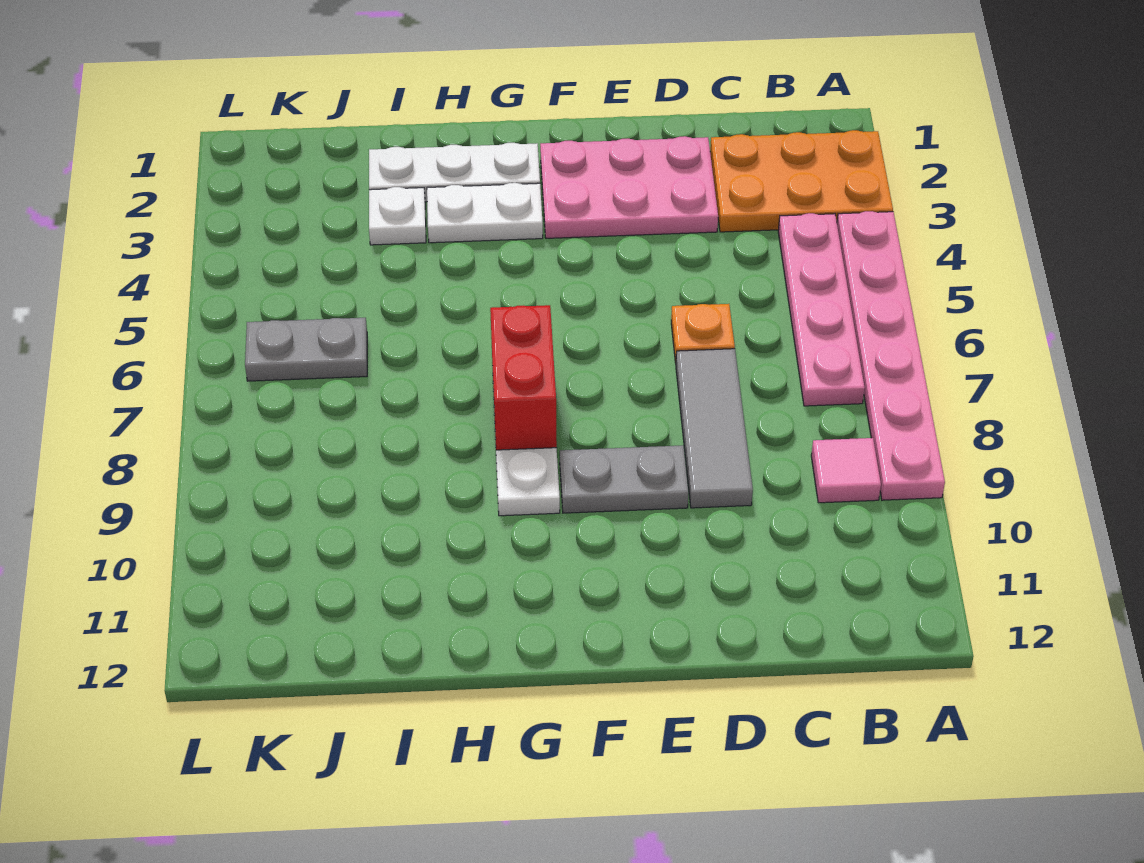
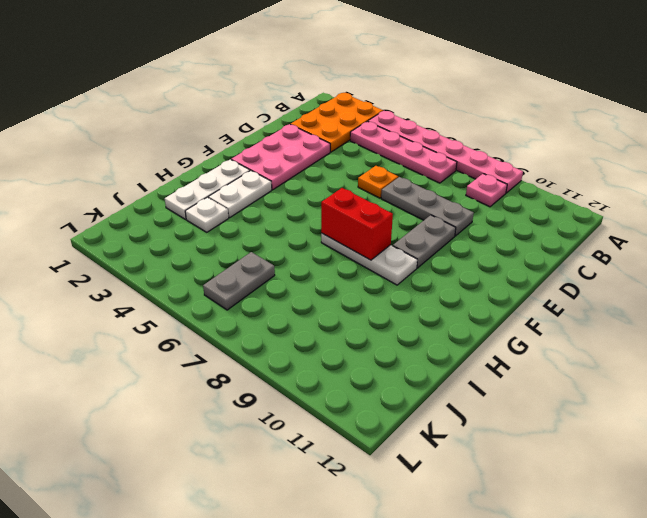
pink 1x1 tile [811,438,881,503] -> pink 1x1 plate [466,174,507,207]
grey 1x3 tile [676,349,753,508] -> grey 1x3 plate [381,177,474,236]

